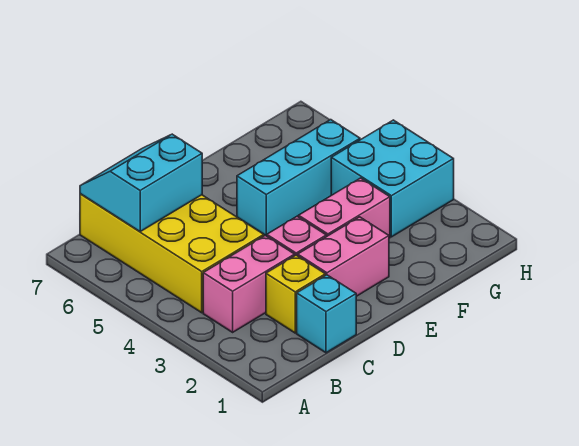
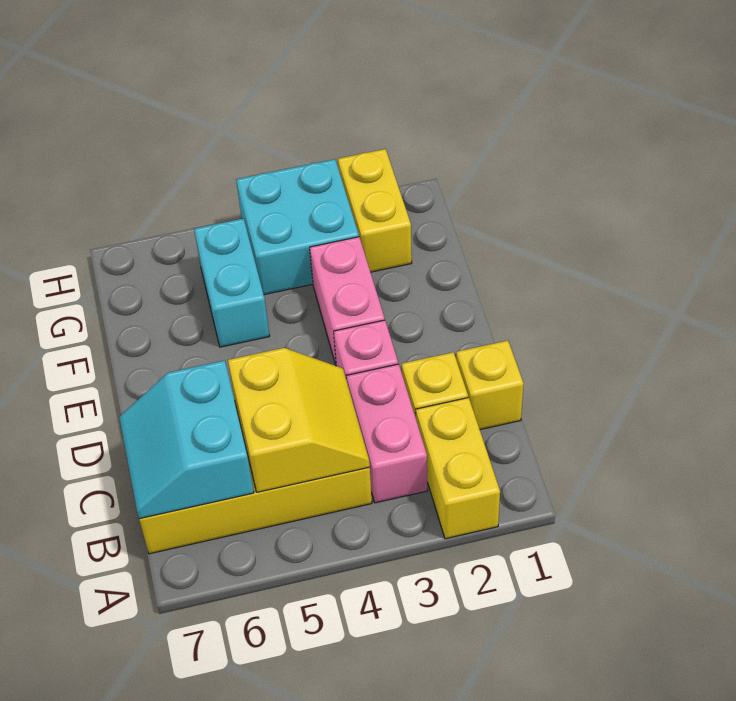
none -> yellow 1x2 brick [416,398,500,539]
none -> yellow 2x2 slope [228,348,370,492]
cyan 1x1 brick [297,275,356,353] -> yellow 1x1 brick [456,341,524,430]
pink 1x2 brick [298,217,389,296] -> none
cyan 1x3 brick [237,120,360,236] -> cyan 1x2 brick [194,218,270,347]
none -> yellow 1x2 brick [338,149,412,272]

